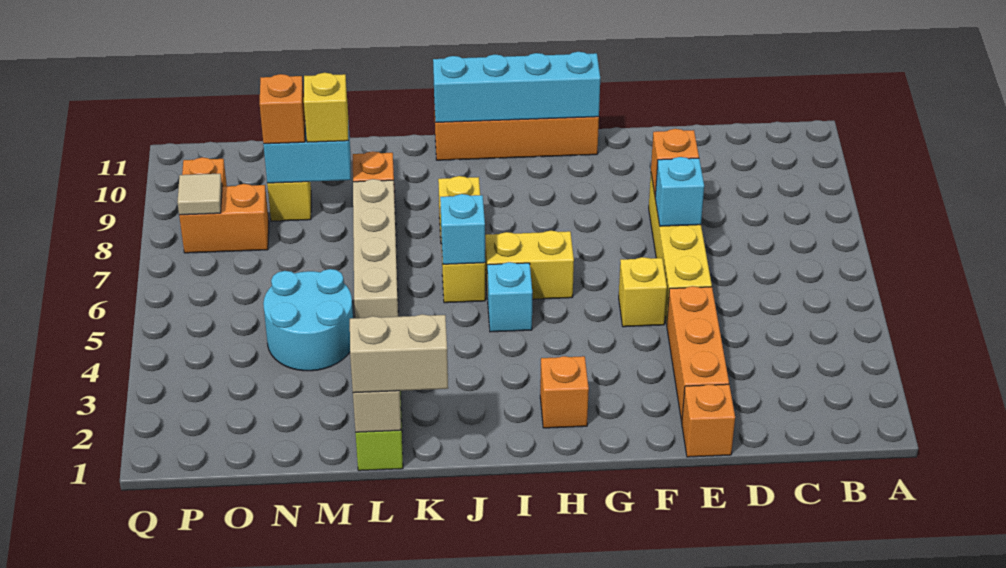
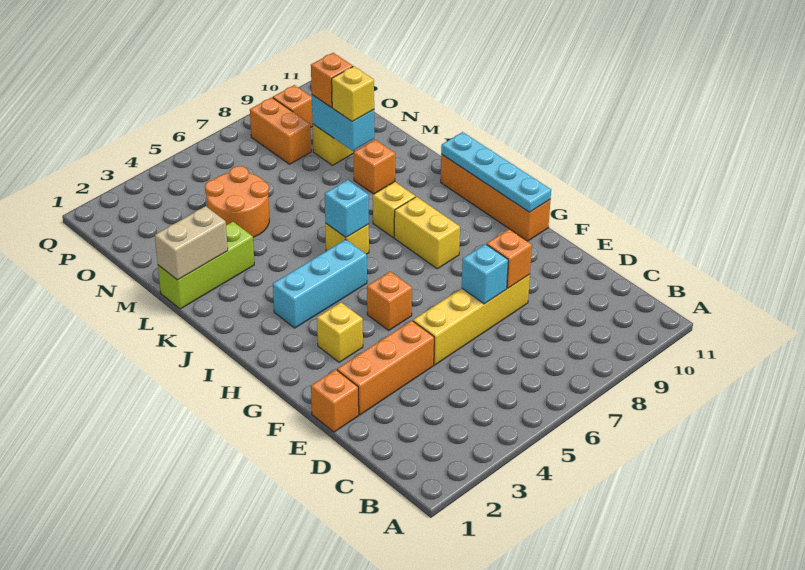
yellow 1x1 brick [619,257,667,327] -> yellow 1x1 brick moved to [317,303,363,362]
cyan 1x4 brick [433,52,600,122] -> cyan 1x4 plate [441,132,551,212]
orange 1x1 brick [540,356,589,428] -> orange 1x1 brick moved to [367,272,412,330]
yellow 1x2 brick [485,231,574,299] -> yellow 1x2 brick moved to [394,197,460,269]
cyan 1x1 brick [487,262,532,332] -> cyan 1x3 brick [273,240,367,328]
tan 1x2 brick [350,314,448,393] -> none
tan 1x4 brick [353,179,398,318] -> none
cyan 2x2 round brick [263,269,353,371] -> orange 2x2 round brick [205,166,269,237]
tan 1x1 tile [178,174,222,215] -> none

